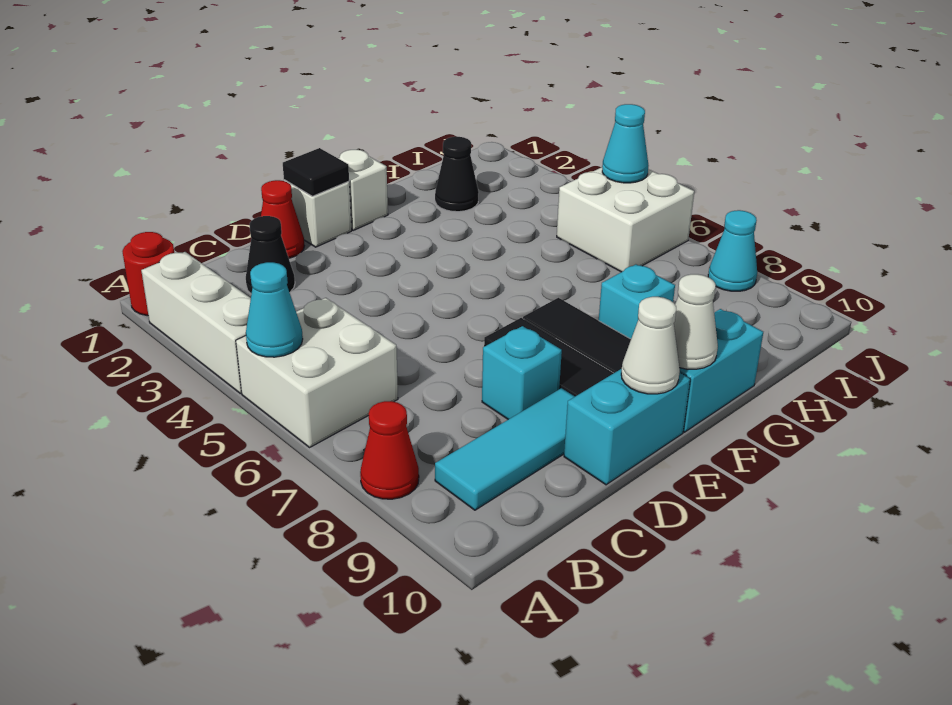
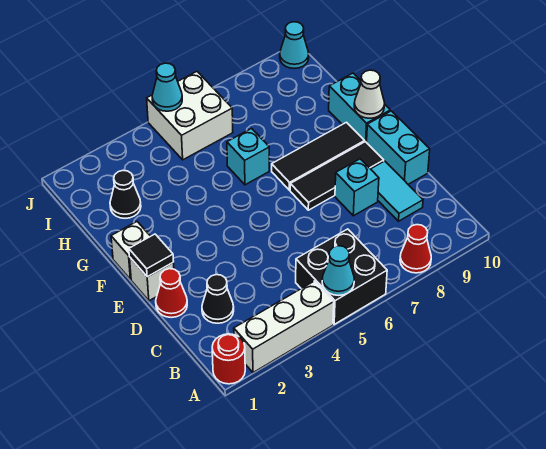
white 2x2 brick [236,298,398,447] -> black 2x2 brick [296,229,387,324]
cyan 1x3 tile [435,388,575,510] -> cyan 1x2 tile [371,161,423,221]
white 1x1 cone [621,297,680,394] -> none
cyan 1x1 brick [599,264,675,339] -> cyan 1x1 brick moved to [227,128,269,185]
cyan 1x1 cone [708,210,757,291] -> cyan 1x1 cone moved to [280,22,309,68]

